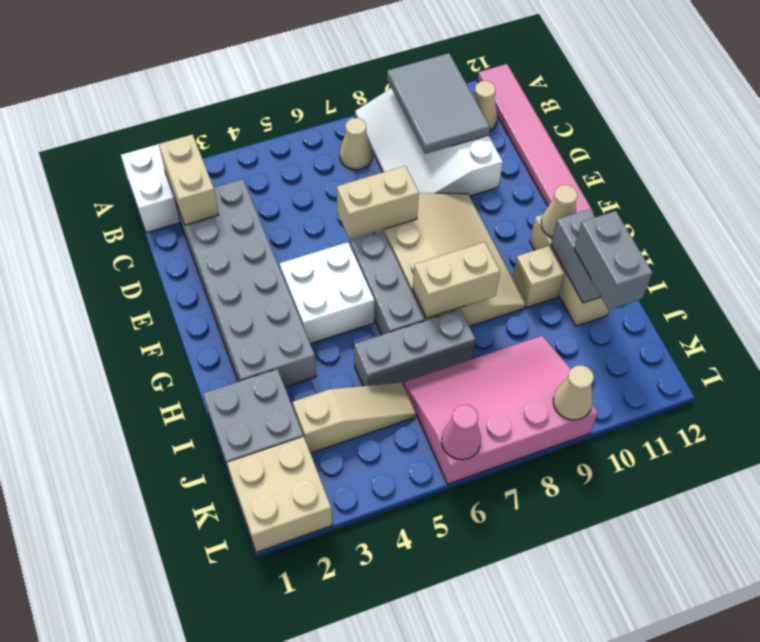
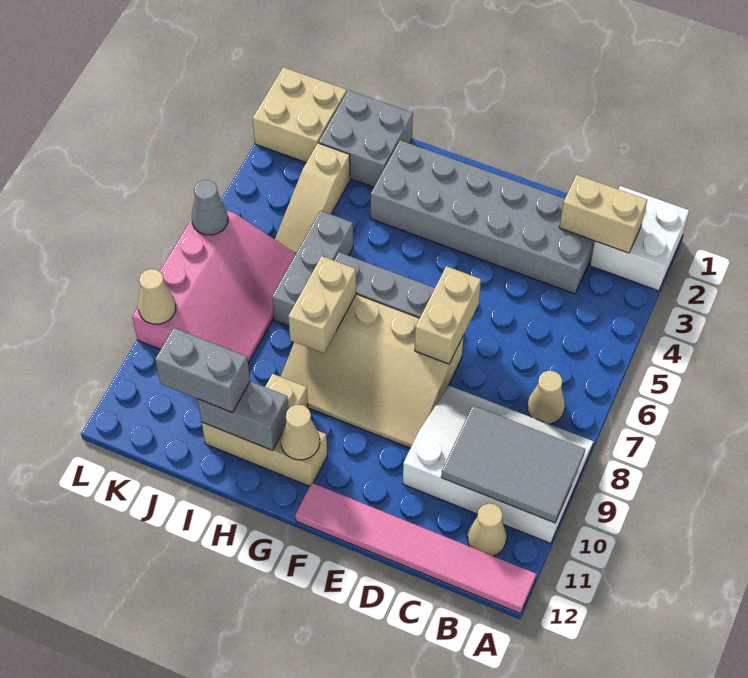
white 2x2 brick [280,242,374,344] -> none
pink 1x1 cone [442,405,481,460] -> grey 1x1 cone [192,180,228,235]

